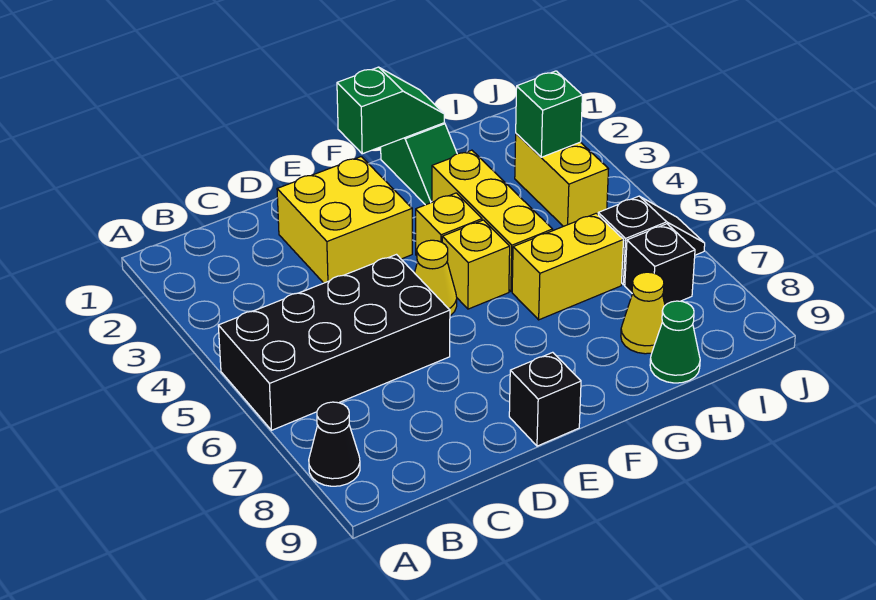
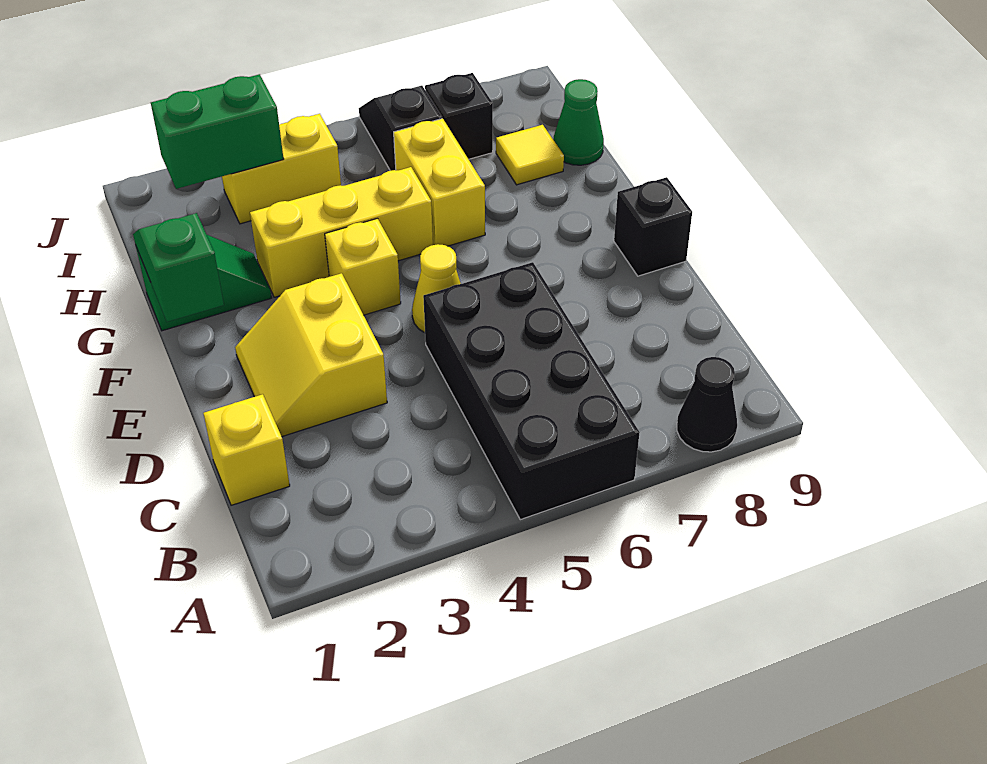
yellow 2x2 brick [277,157,412,283] -> yellow 2x2 slope [235,273,387,436]
yellow 1x1 brick [442,220,510,309] -> yellow 1x1 brick moved to [203,394,290,505]
yellow 1x1 cone [621,272,665,354] -> yellow 1x1 tile [496,125,564,185]
green 1x1 brick [516,71,582,157] -> green 1x2 brick [151,74,284,189]

